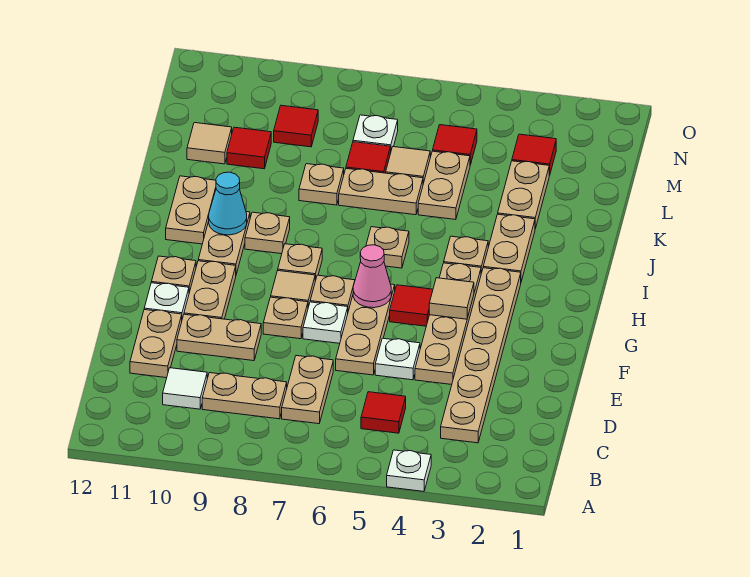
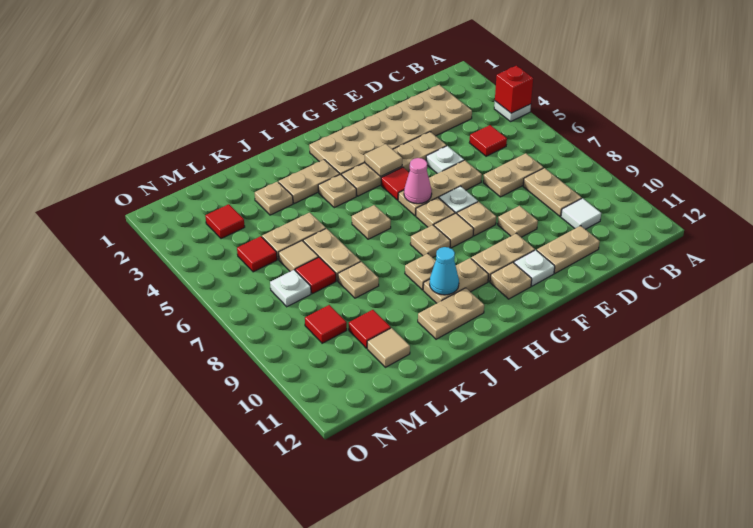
none -> red 1x1 brick [495,66,533,113]
tan 1x6 plate [441,268,521,443] -> tan 2x6 plate [309,85,472,175]
tan 1x2 plate [177,314,261,361] -> tan 1x1 plate [498,206,538,237]
tan 1x2 plate [498,161,549,229] -> tan 1x1 plate [255,182,293,215]

